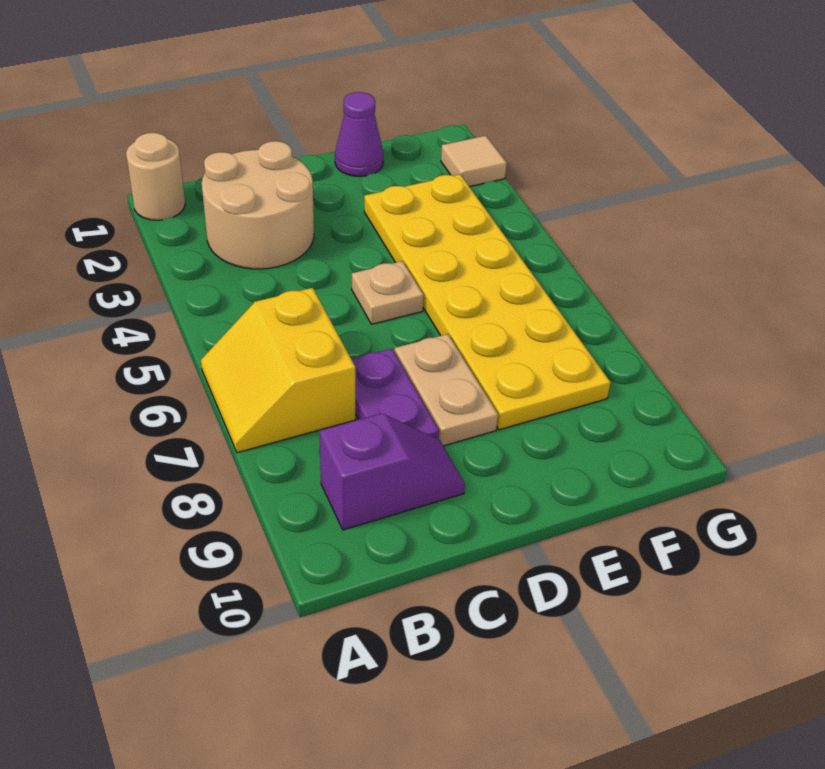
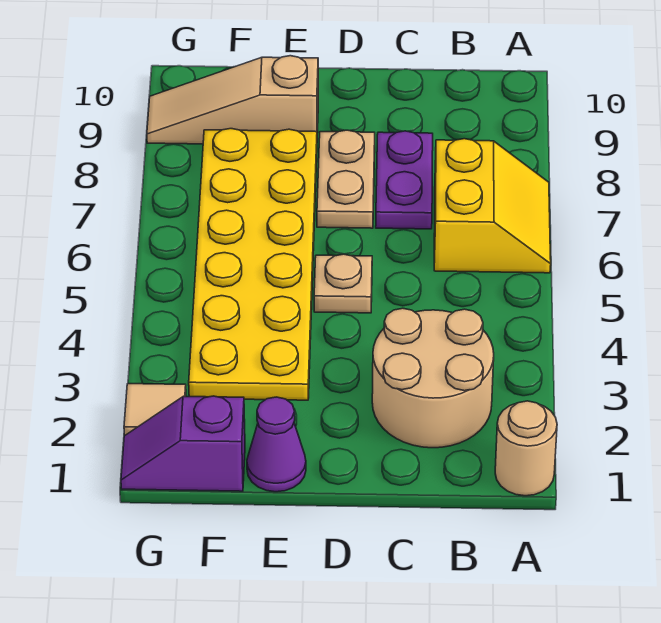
purple 1x2 slope [320,413,465,530] -> purple 1x2 slope moved to [121,396,245,491]
none -> tan 1x3 slope [147,56,318,144]

